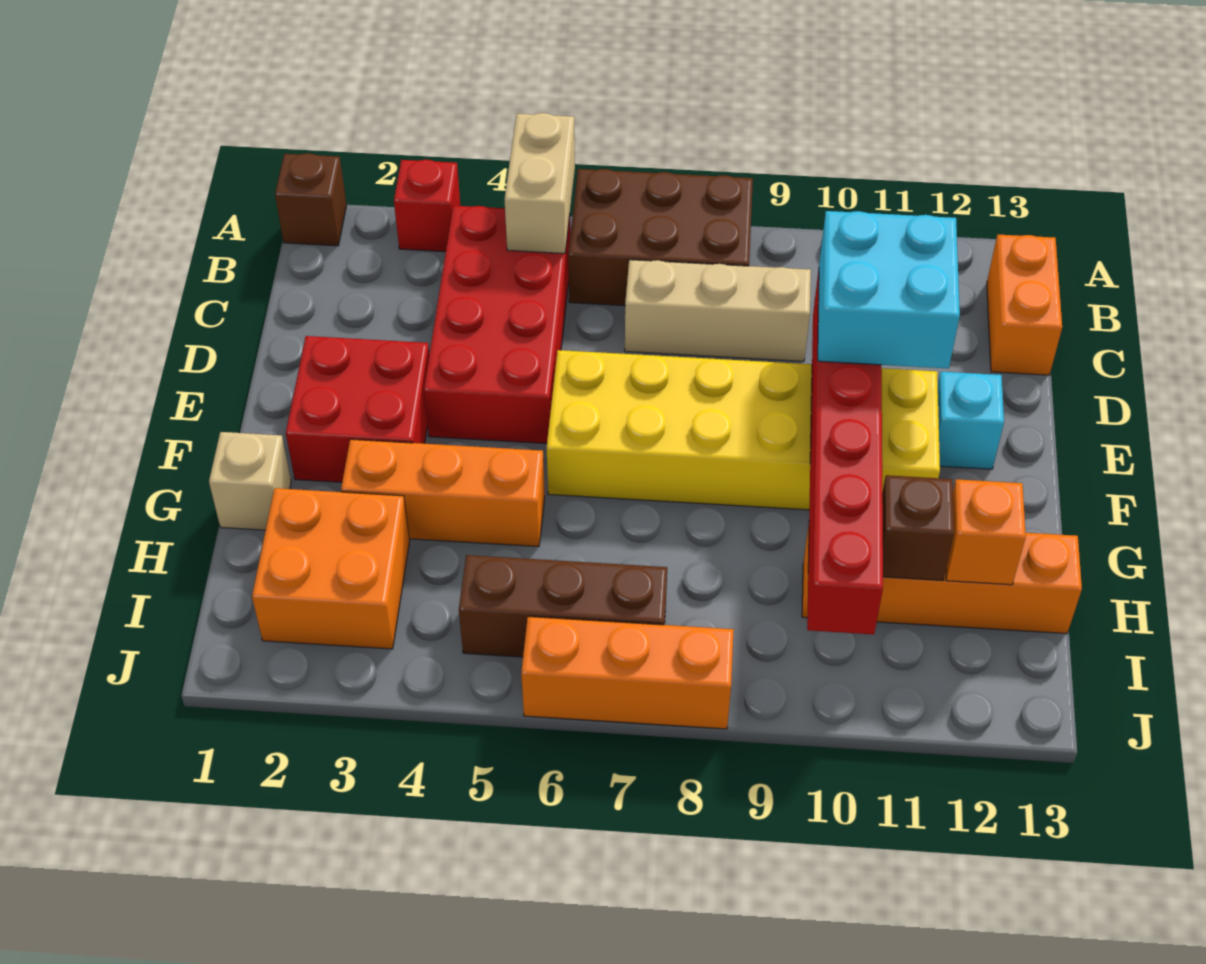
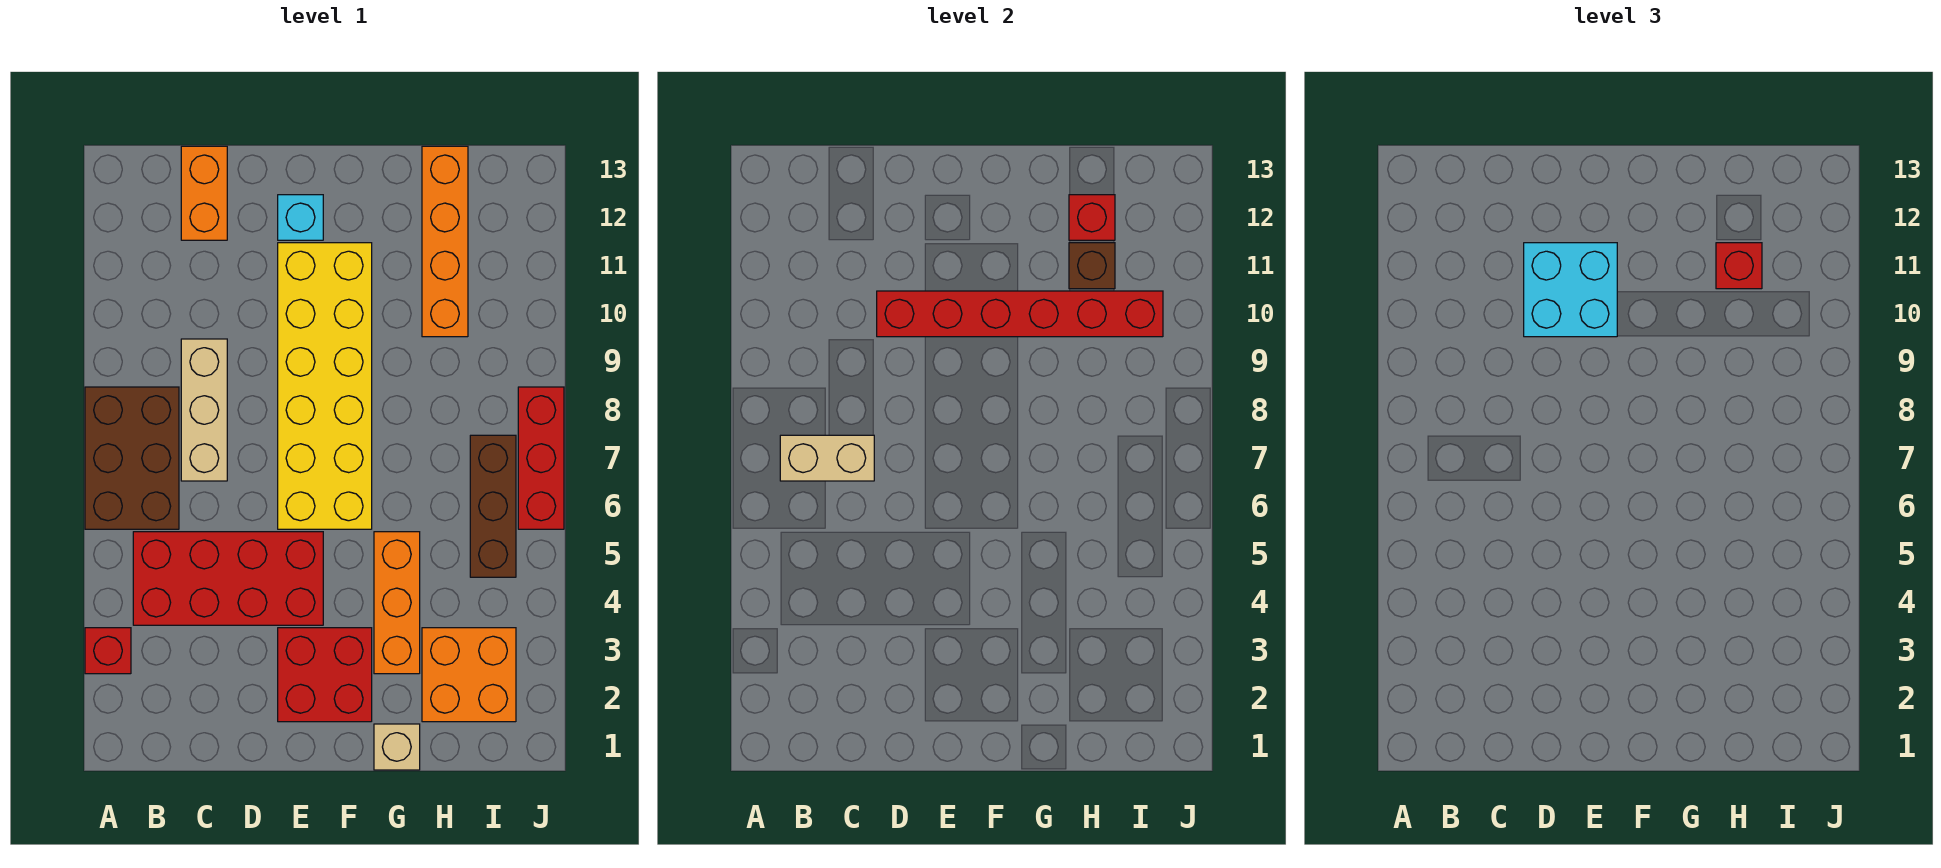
brown 1x1 brick [275,153,347,246] -> none
tan 1x2 brick [505,113,575,254] -> tan 1x2 brick moved to [780,435,874,481]
orange 1x2 brick [987,235,1062,375] -> orange 1x2 brick turned to [181,146,227,240]
none -> red 1x1 brick [1716,243,1762,289]
orange 1x1 brick [946,479,1026,585] -> red 1x1 brick [1069,195,1115,240]
orange 1x3 brick [521,617,734,729] -> red 1x3 brick [518,387,564,529]

